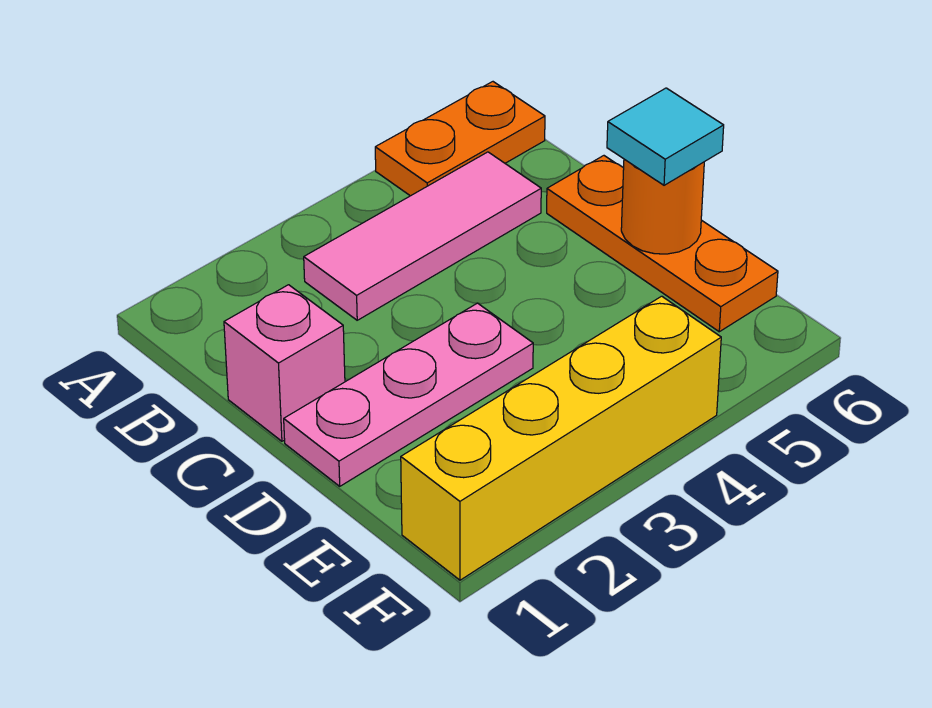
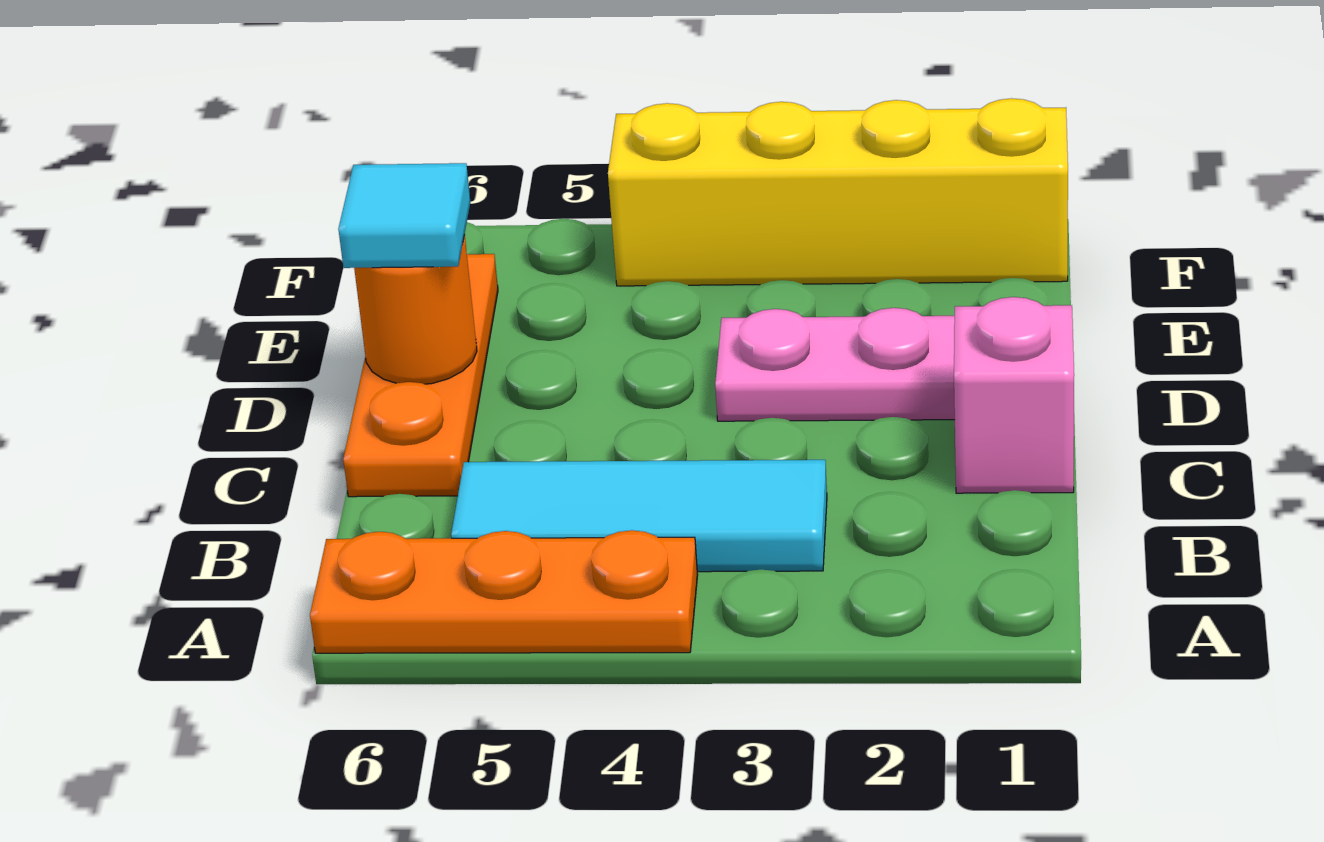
orange 1x2 plate [375,82,545,196] -> orange 1x3 plate [310,530,698,653]
pink 1x3 tile [304,152,541,320] -> cyan 1x3 tile [451,460,827,572]

